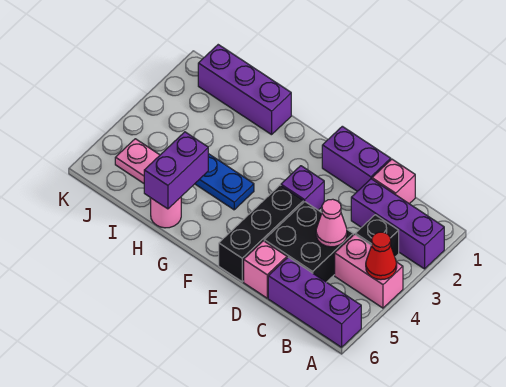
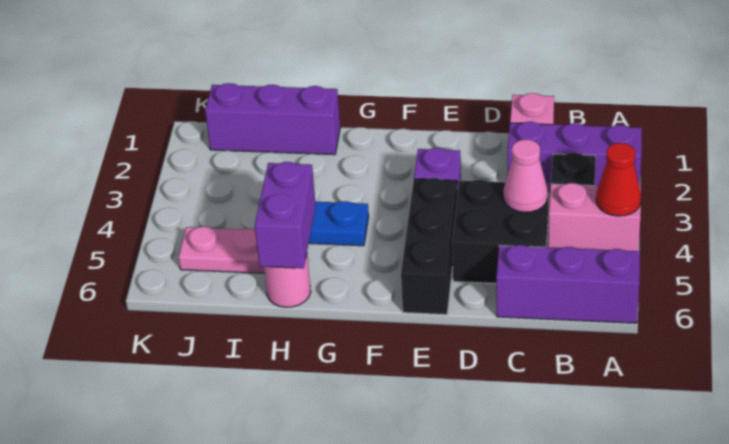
purple 1x2 brick [322,126,391,191] -> none
pink 1x1 brick [244,241,287,298] -> none

